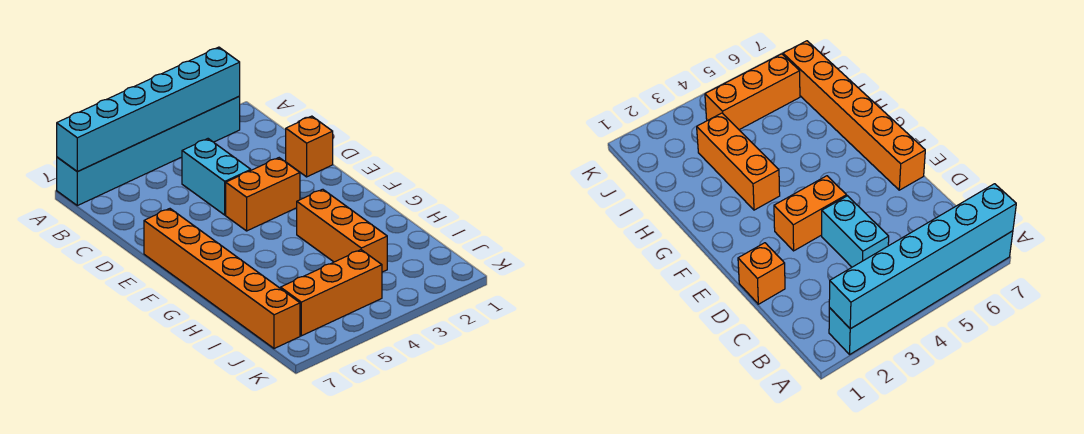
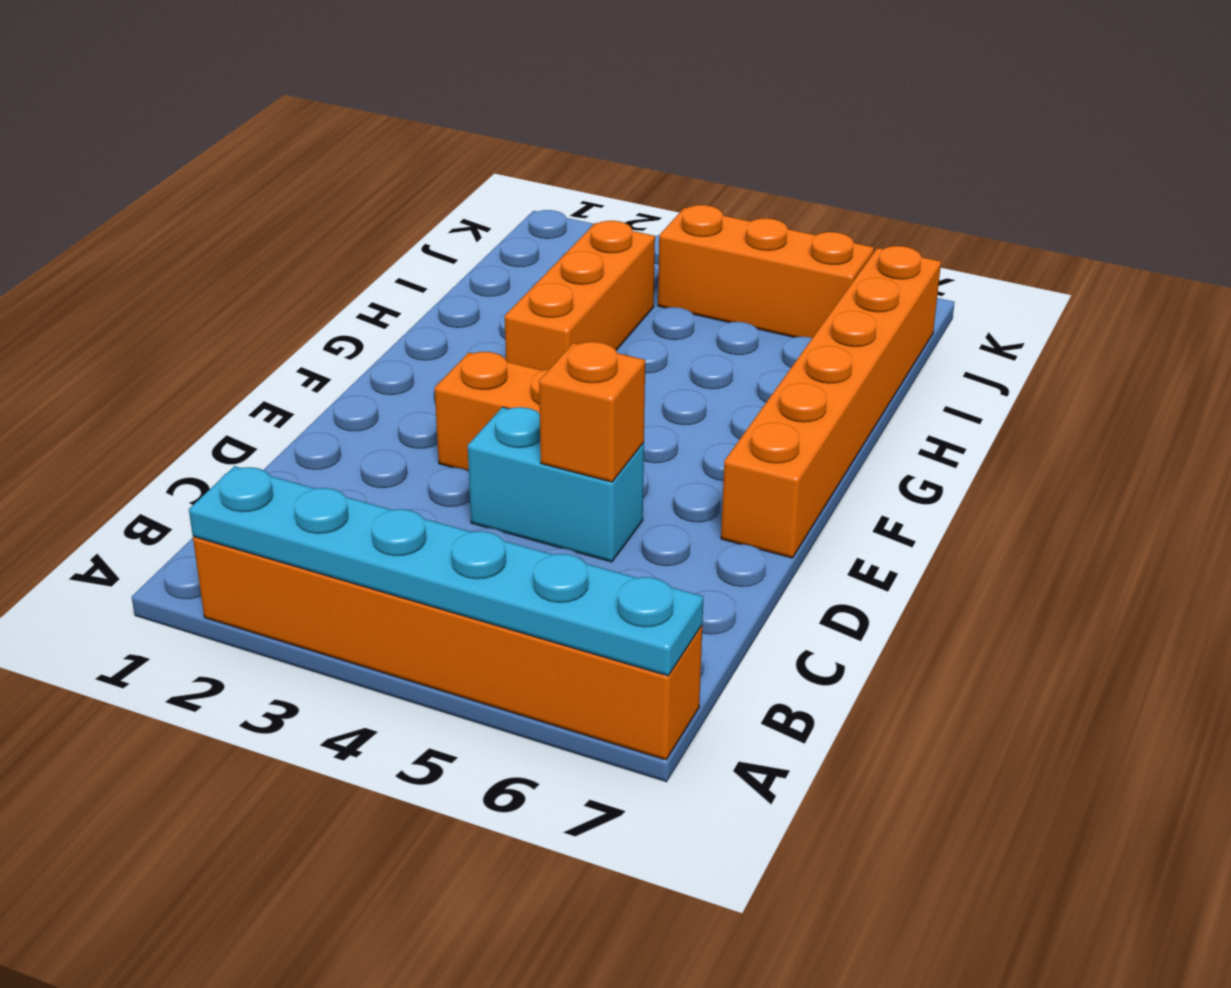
cyan 1x6 brick [57,96,240,206] -> orange 1x6 brick [193,537,702,760]
cyan 1x6 brick [57,47,240,172] -> cyan 1x6 plate [189,466,703,676]
cyan 1x2 brick [182,139,251,215] -> cyan 1x2 brick turned to [468,407,644,562]
orange 1x1 brick [286,116,333,177] -> orange 1x1 brick moved to [539,342,645,482]

